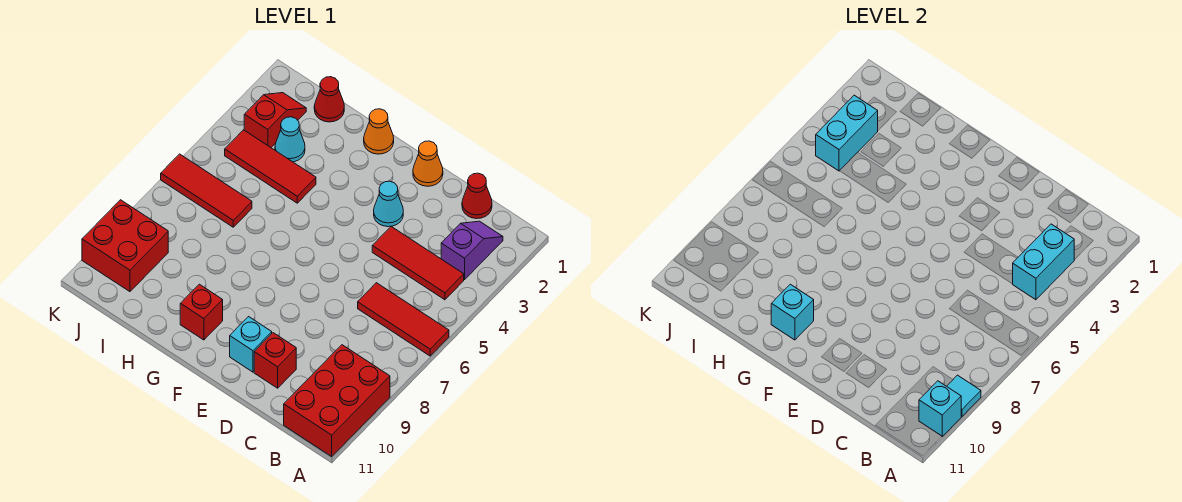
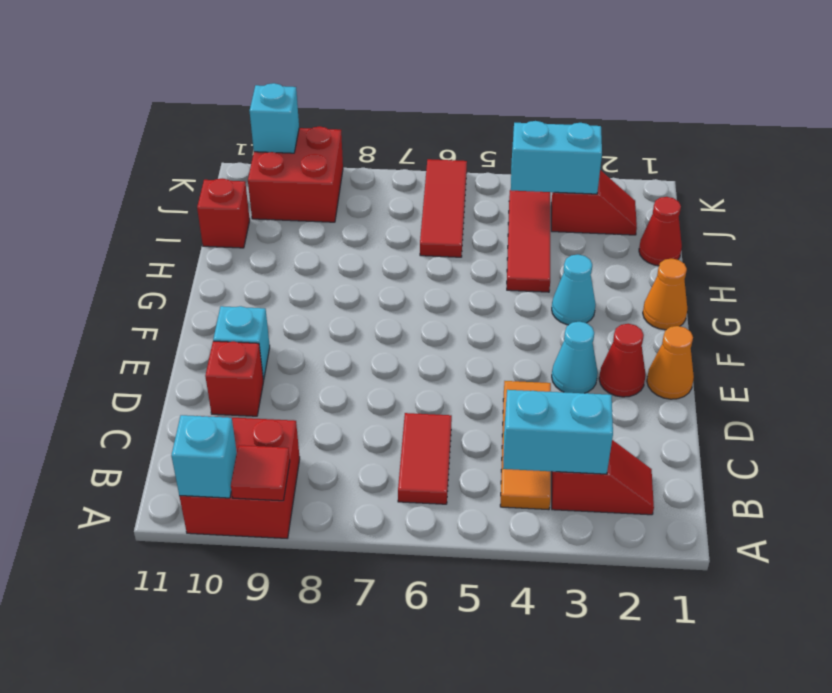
red 1x3 tile [358,283,449,356] -> red 1x2 tile [398,413,452,504]
red 2x3 brick [284,345,390,456] -> red 2x2 brick [179,416,300,538]
cyan 1x1 tile [947,375,981,416] -> red 1x1 tile [231,445,290,501]
purple 1x2 slope [441,221,503,280] -> red 1x2 slope [552,440,654,515]
red 1x3 tile [372,226,464,300] -> orange 1x3 tile [500,381,551,510]
red 1x1 cone [462,173,492,219] -> red 1x1 cone moved to [599,324,646,397]
red 1x1 brick [180,284,223,340] -> red 1x1 brick moved to [197,179,250,248]
cyan 1x1 brick [771,284,814,340] -> cyan 1x1 brick moved to [250,83,299,153]
cyan 1x1 cone [275,117,305,162] -> cyan 1x1 cone moved to [552,255,596,325]

